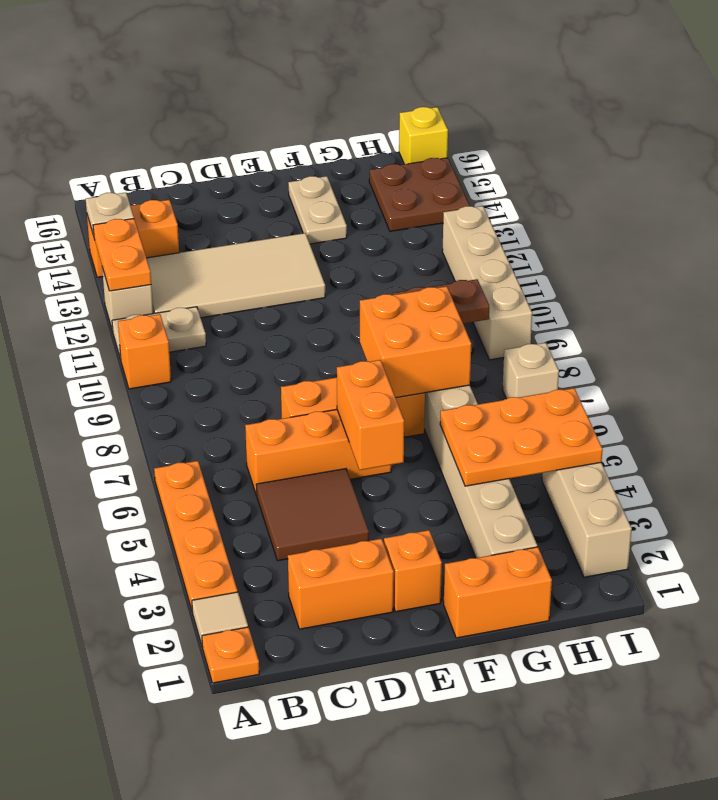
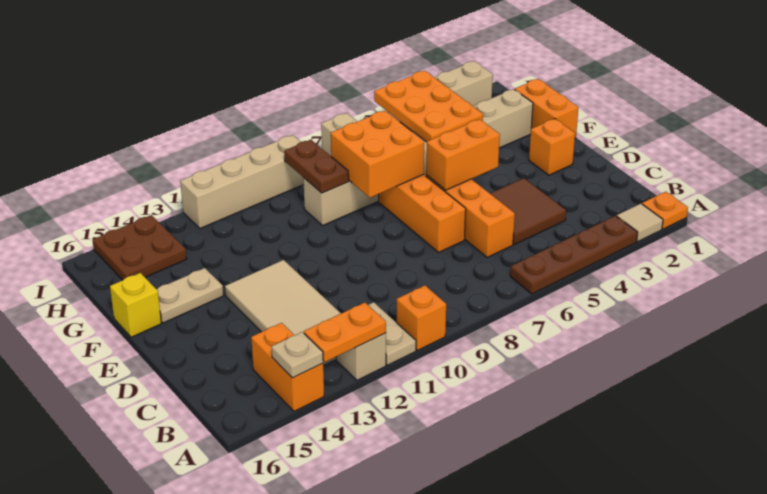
orange 1x4 plate [154,461,238,612] -> brown 1x4 plate [510,216,638,294]
orange 1x2 brick [288,539,394,629] -> none
yellow 1x1 brick [399,107,448,164] -> yellow 1x1 brick moved to [110,273,161,337]

